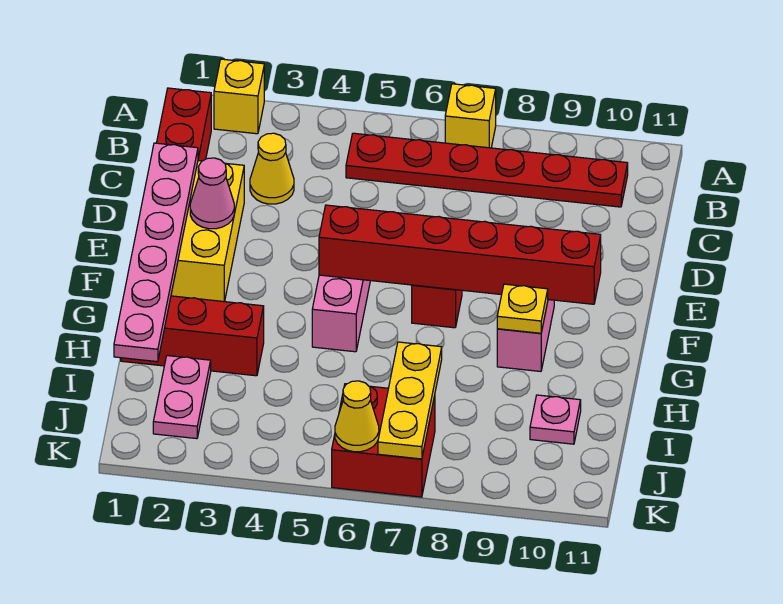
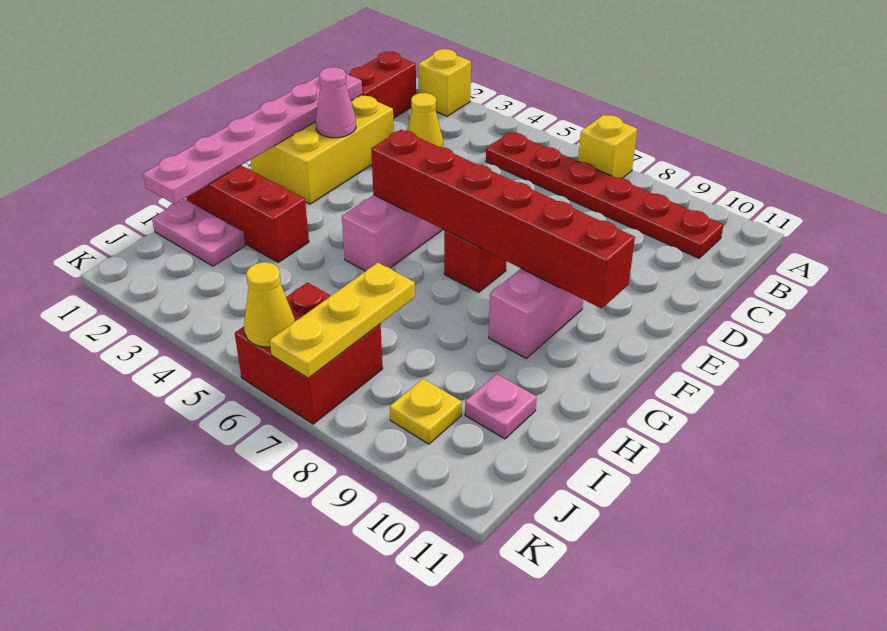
yellow 1x1 plate [497,284,548,333] -> yellow 1x1 plate moved to [390,379,462,444]
pink 1x2 plate [153,356,211,439] -> pink 1x2 plate turned to [152,199,245,266]

